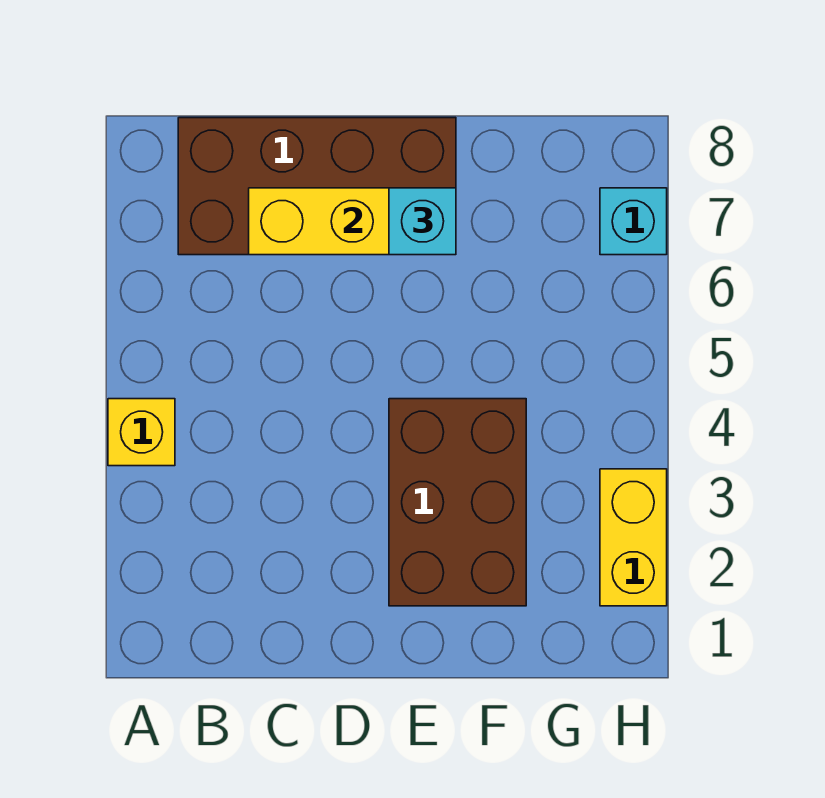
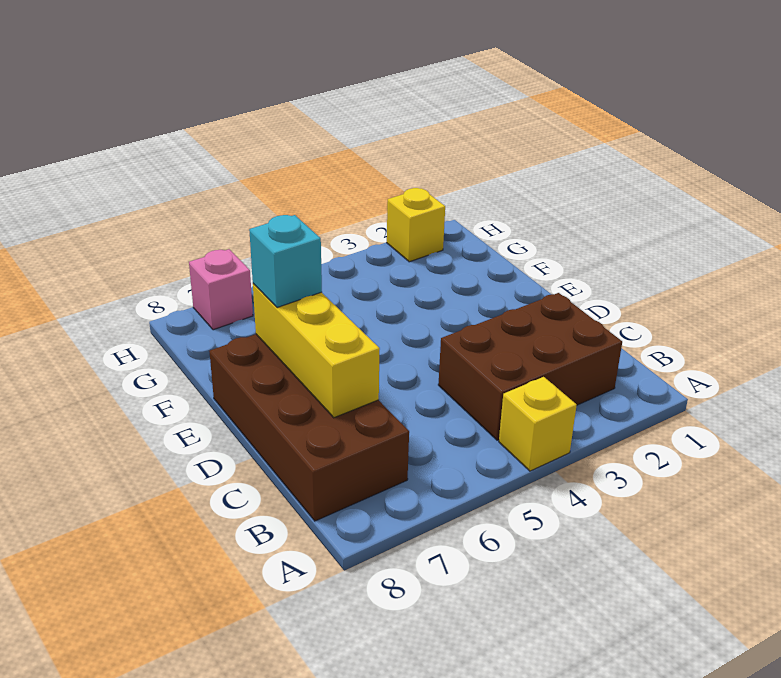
brown 2x3 brick [389,399,526,606] -> brown 2x3 brick moved to [438,293,622,440]
yellow 1x2 brick [600,469,667,606] -> yellow 1x1 brick [387,188,445,262]
cyan 1x1 brick [600,188,667,255] -> pink 1x1 brick [189,249,253,330]

